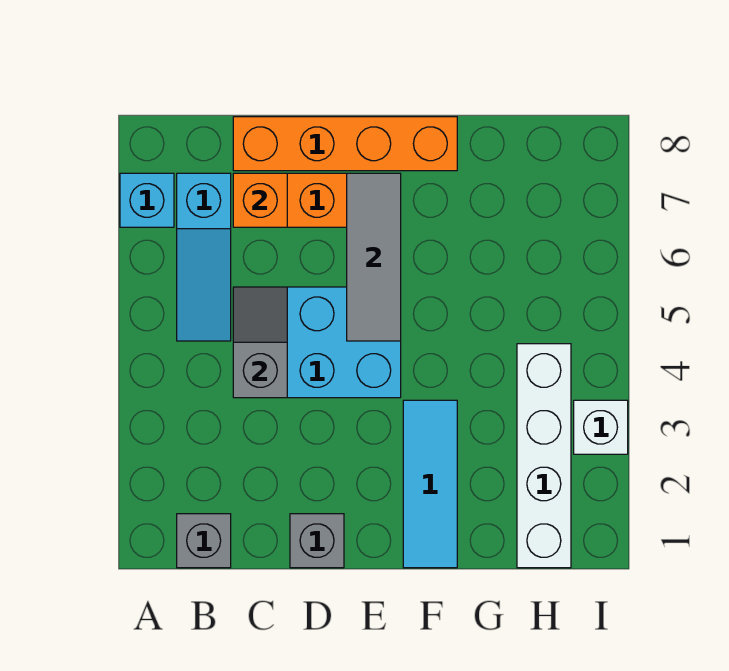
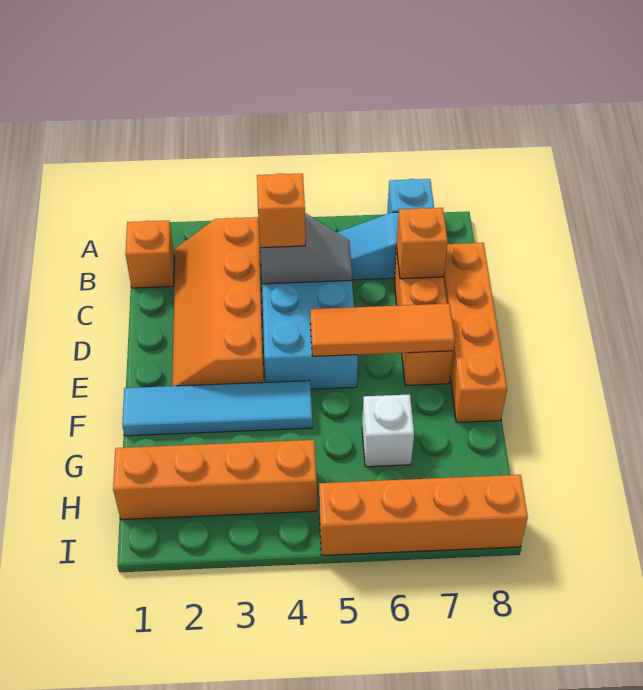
grey 1x1 brick [177,514,231,568] -> orange 1x1 brick [125,221,174,288]
none -> orange 2x4 slope [172,217,264,386]
none -> orange 1x1 brick [257,173,305,248]
grey 1x1 brick [290,514,344,568] -> none
grey 1x3 tile [347,173,401,341] -> orange 1x3 tile [310,304,455,356]
cyan 1x3 tile [403,400,457,568] -> cyan 1x4 tile [122,381,312,436]
white 1x4 brick [517,344,571,568] -> orange 1x4 brick [113,440,317,520]
white 1x1 brick [574,400,628,454] -> white 1x1 brick moved to [362,394,414,467]
none -> orange 1x4 brick [319,475,528,555]

